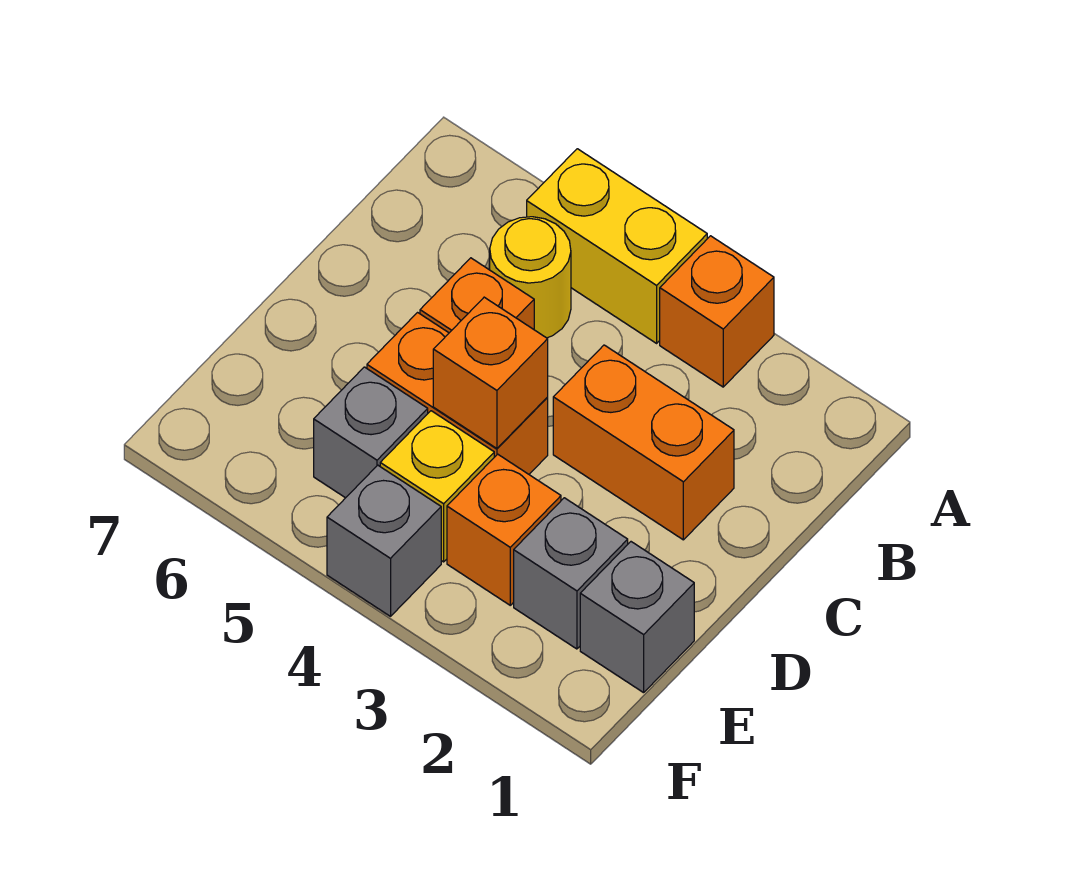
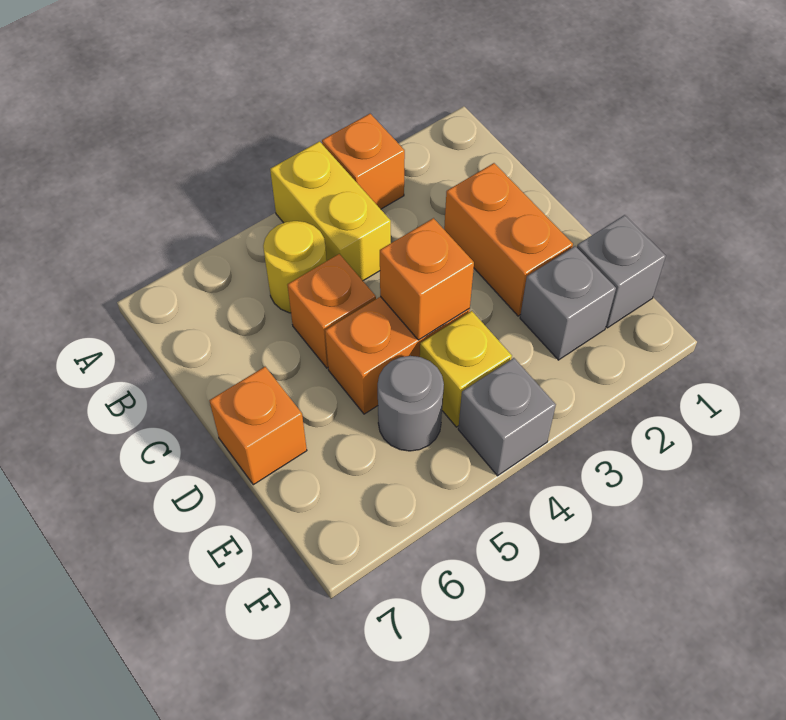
yellow 1x2 brick [527,149,707,343] -> yellow 1x2 brick turned to [270,141,391,281]
orange 1x2 brick [553,345,734,540] -> orange 1x2 brick turned to [444,163,573,316]
orange 1x1 brick [447,454,561,605] -> orange 1x1 brick moved to [209,367,307,485]
grey 1x1 brick [314,367,428,498] -> grey 1x1 round brick [378,356,444,451]

